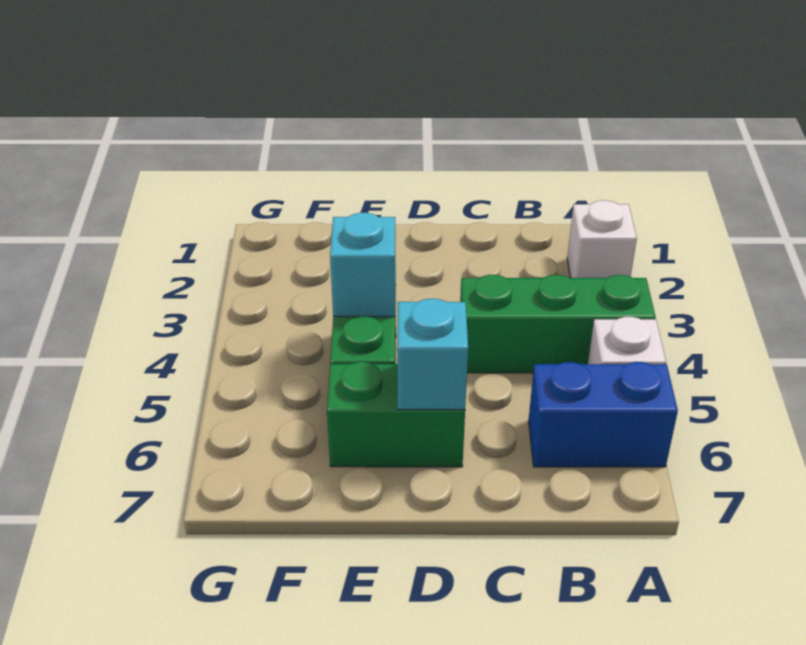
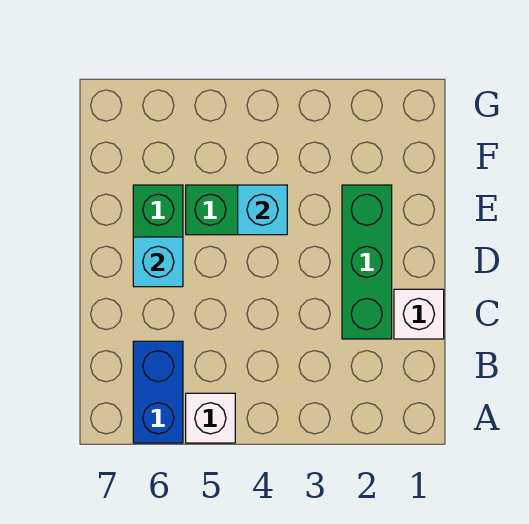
white 1x1 brick [567,200,637,278] -> white 1x1 brick moved to [394,289,444,339]
green 1x3 brick [460,275,656,373] -> green 1x3 brick moved to [342,185,392,339]

